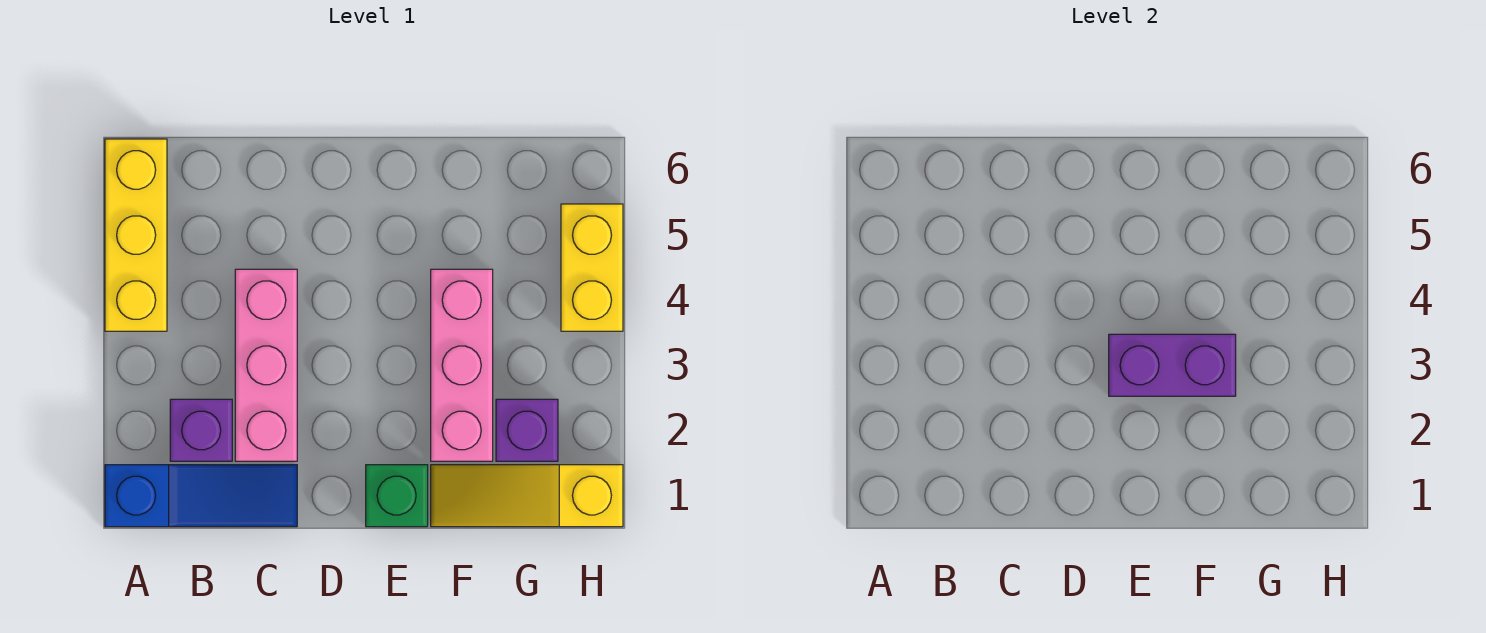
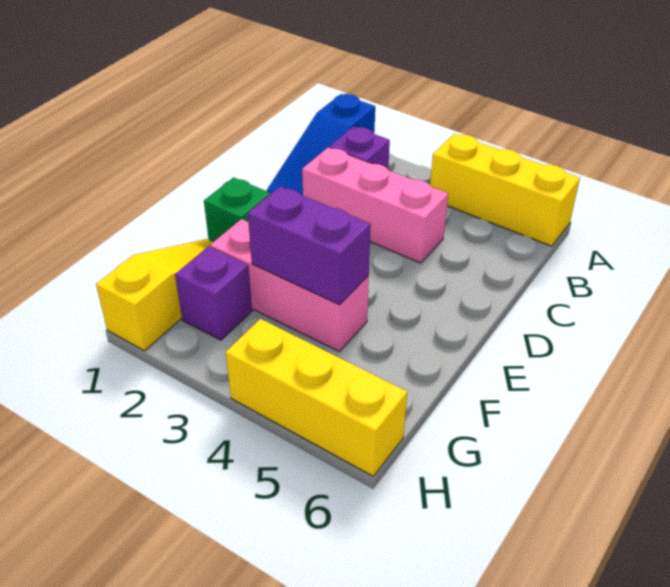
purple 1x2 brick [1109,334,1236,396] -> purple 1x2 brick turned to [248,186,371,305]
yellow 1x2 brick [561,204,623,331] -> yellow 1x3 brick [226,319,407,476]

